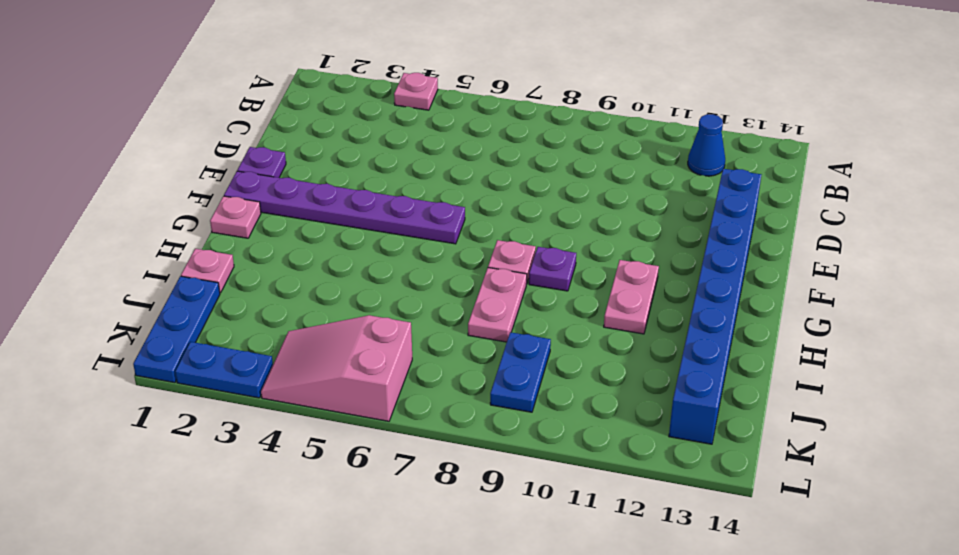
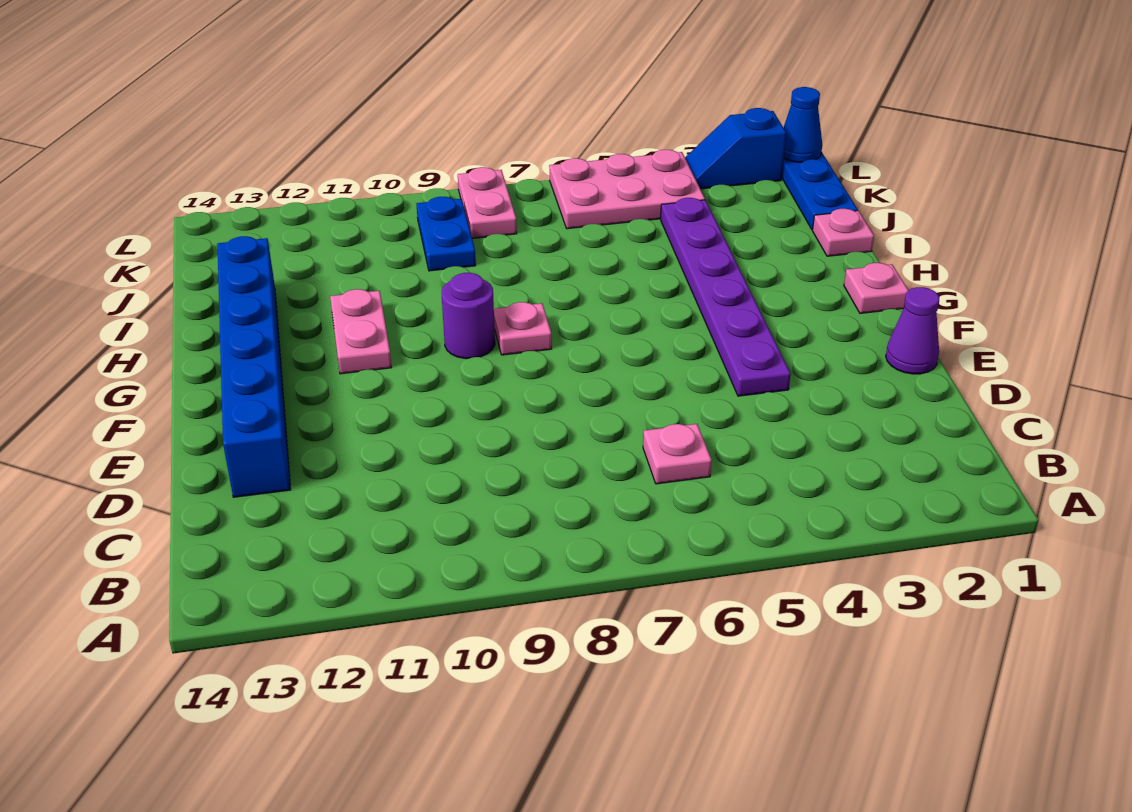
pink 1x1 plate [394,73,438,110] -> pink 1x1 plate moved to [643,424,712,484]
blue 1x1 cone [688,114,725,176] -> blue 1x1 cone moved to [783,87,822,162]
blue 1x8 brick [669,169,761,444] -> blue 1x6 brick [217,236,291,497]
purple 1x1 plate [237,147,286,178] -> purple 1x1 cone [886,287,939,374]
purple 1x6 plate [224,171,465,244] -> purple 1x6 plate turned to [661,198,791,396]
purple 1x1 plate [529,247,576,291] -> purple 1x1 round brick [442,273,495,359]
pink 1x2 plate [468,268,527,342] -> pink 1x2 plate moved to [458,167,517,239]
pink 2x3 slope [261,315,412,421] -> pink 2x3 plate [549,150,705,229]
blue 1x2 plate [175,342,273,398] -> blue 1x2 slope [685,108,786,189]

